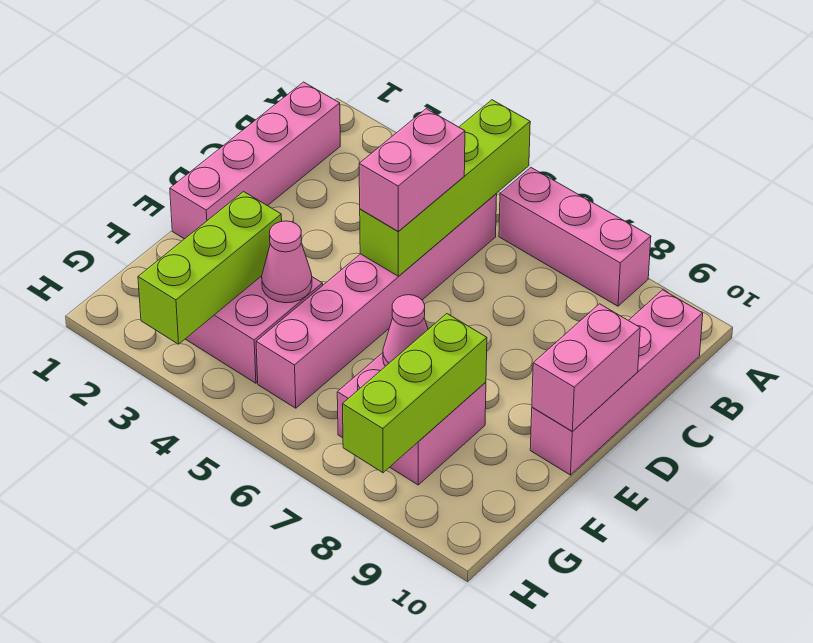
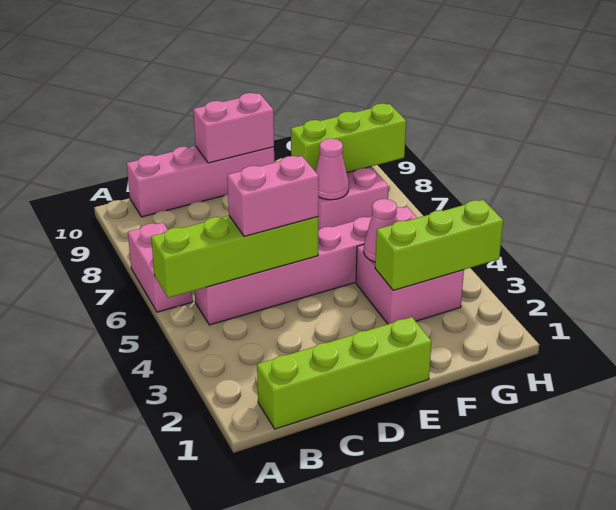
pink 1x3 brick [499,168,651,306] -> pink 1x2 brick [128,222,193,312]
pink 1x4 brick [170,82,340,239] -> lime 1x4 brick [257,317,432,429]

